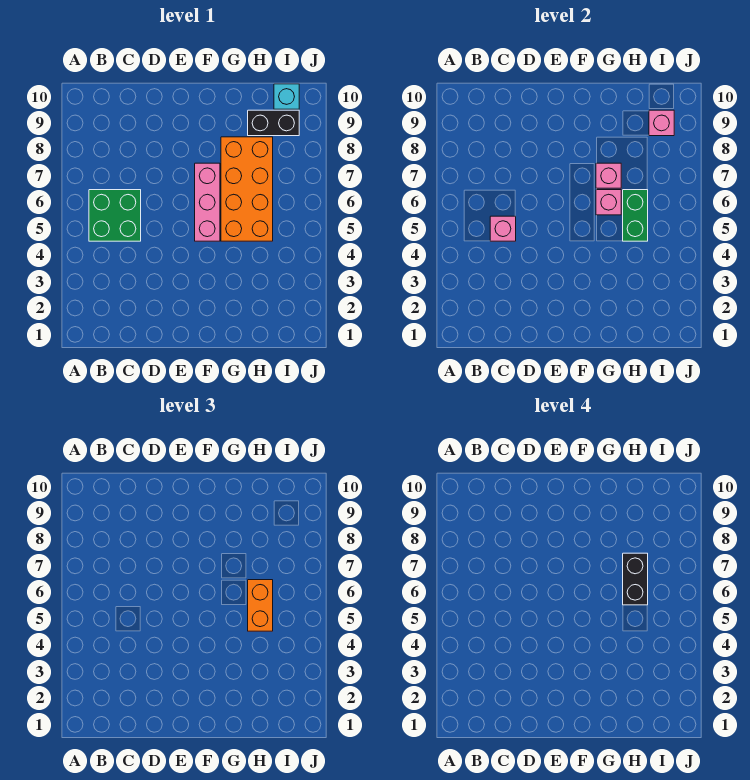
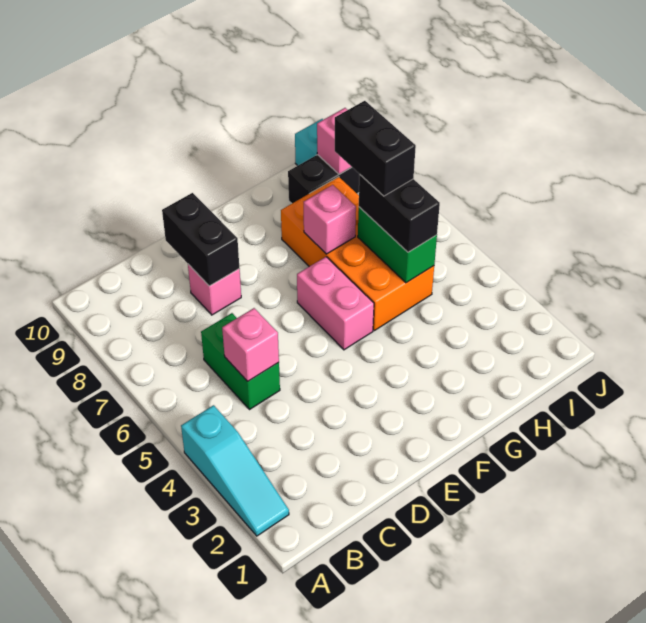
none -> cyan 1x3 slope [181,405,289,536]
green 2x2 brick [89,190,141,241] -> green 1x2 brick [201,313,280,410]
none -> black 1x2 brick [162,193,239,286]
pink 1x3 brick [195,163,220,241] -> pink 1x2 brick [297,257,374,350]
pink 1x1 brick [596,190,621,215] -> pink 1x1 brick moved to [188,264,241,315]
orange 1x2 brick [248,580,273,631] -> black 1x2 brick [359,175,440,252]

